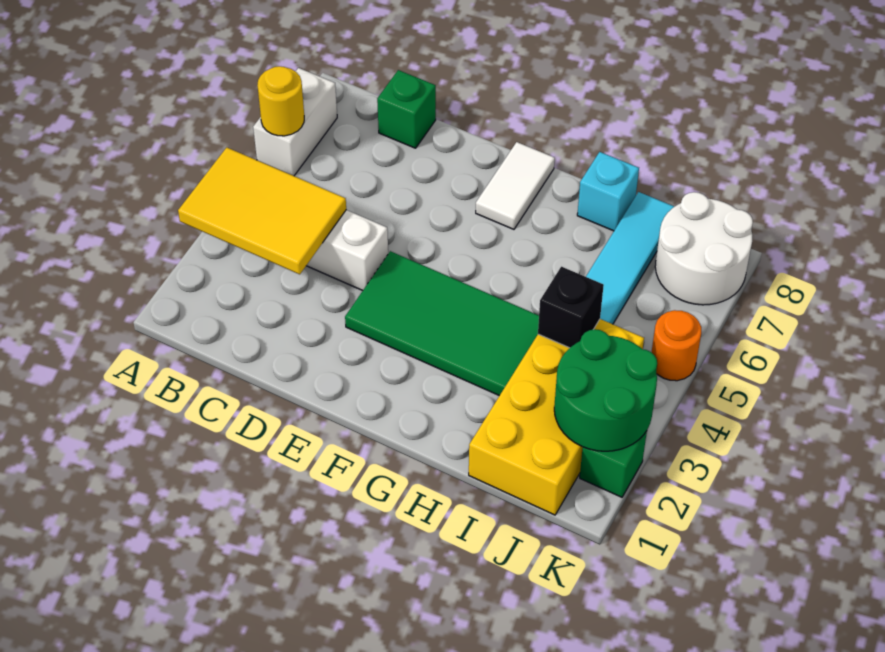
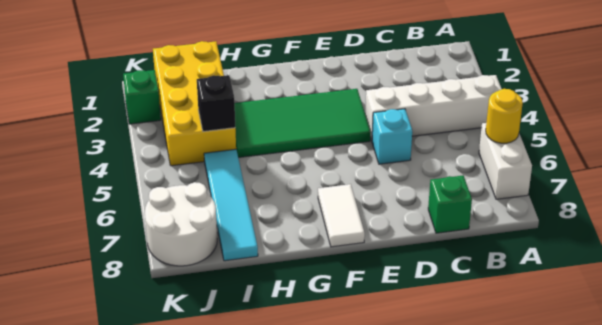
yellow 2x3 tile [178,147,346,274] -> none
cyan 1x1 brick [577,152,639,231] -> cyan 1x1 brick moved to [372,109,412,164]
green 2x2 round brick [554,329,657,451] -> none
orange 1x1 round brick [651,310,701,381] -> none

